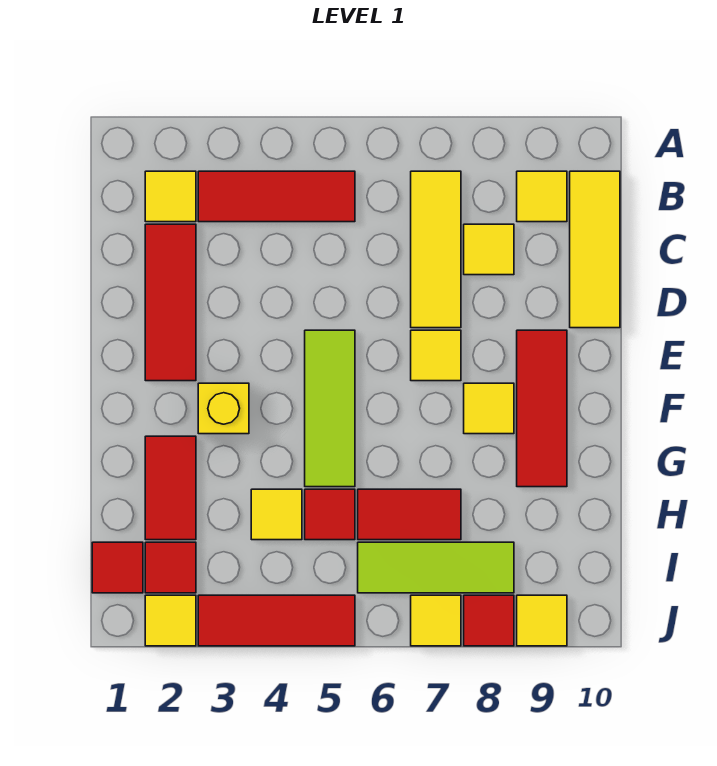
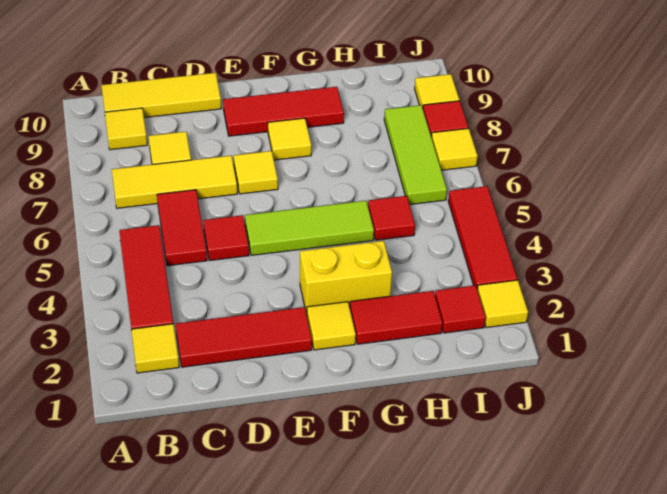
yellow 1x1 brick [198,383,249,434] -> yellow 1x2 brick [300,241,392,314]
yellow 1x1 tile [251,489,302,540] -> yellow 1x1 tile moved to [307,302,356,350]
red 1x2 tile [358,489,461,540] -> red 1x2 tile moved to [157,190,207,266]
red 1x1 tile [92,542,143,593] -> red 1x1 tile moved to [203,215,249,261]

